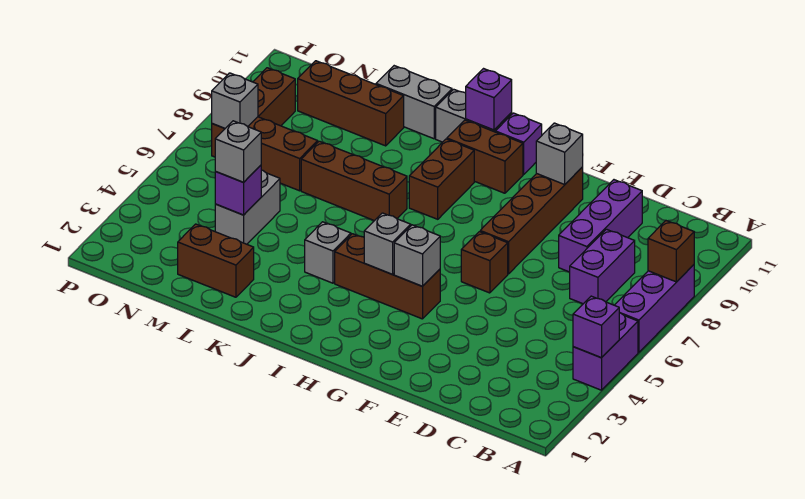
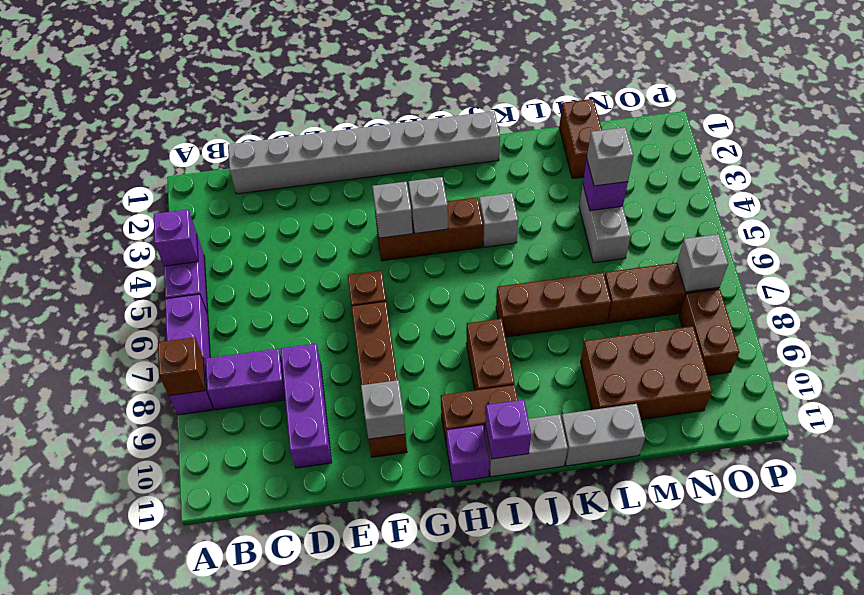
none -> grey 1x8 brick [228,111,500,194]
purple 1x2 brick [570,229,635,304] -> purple 1x2 brick turned to [205,349,285,410]
brown 1x2 brick [178,224,254,297] -> brown 1x2 brick turned to [559,99,602,179]
brown 1x3 brick [298,61,404,146] -> brown 2x3 brick [581,326,712,419]

